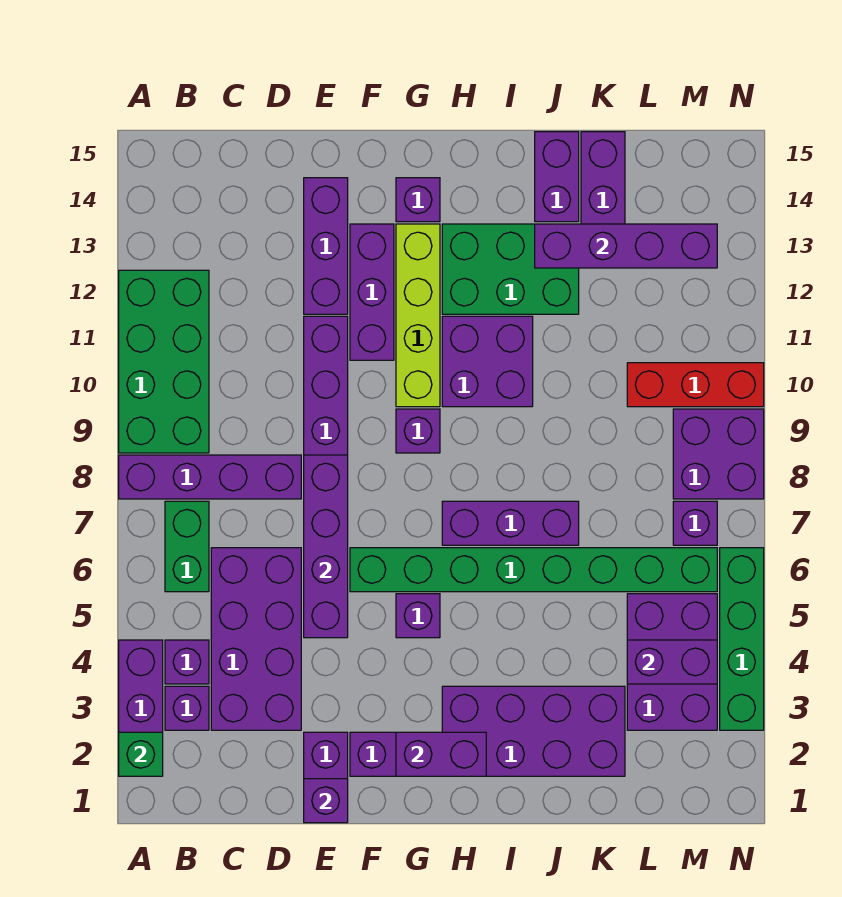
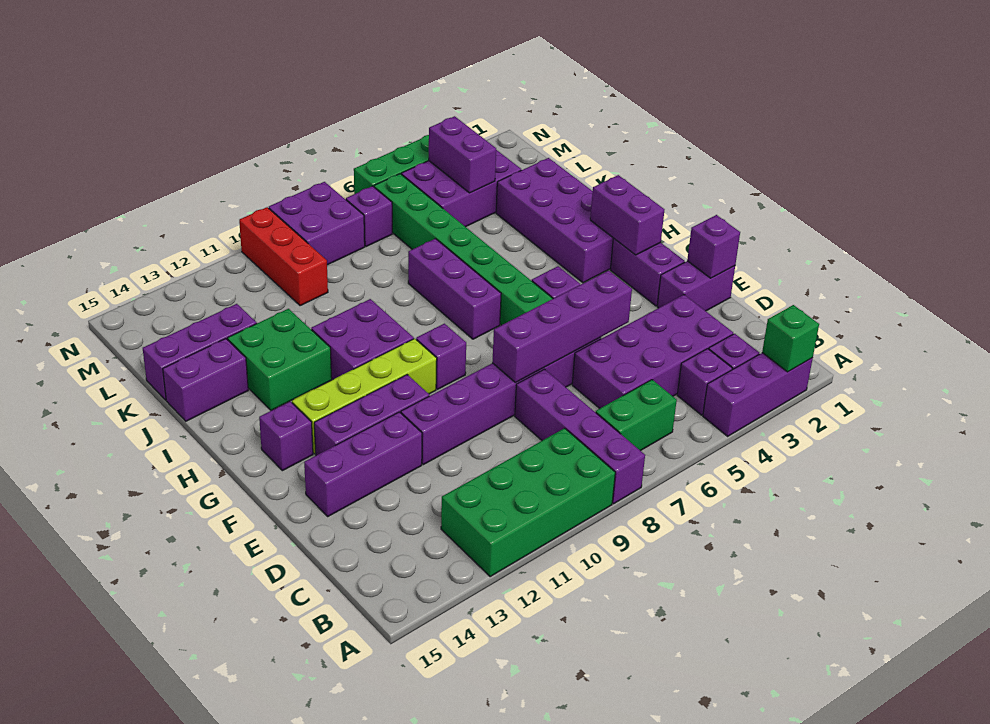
green 2x3 brick [442,224,579,314] -> green 2x2 brick [228,309,332,411]
purple 1x4 brick [535,224,717,268] -> none

